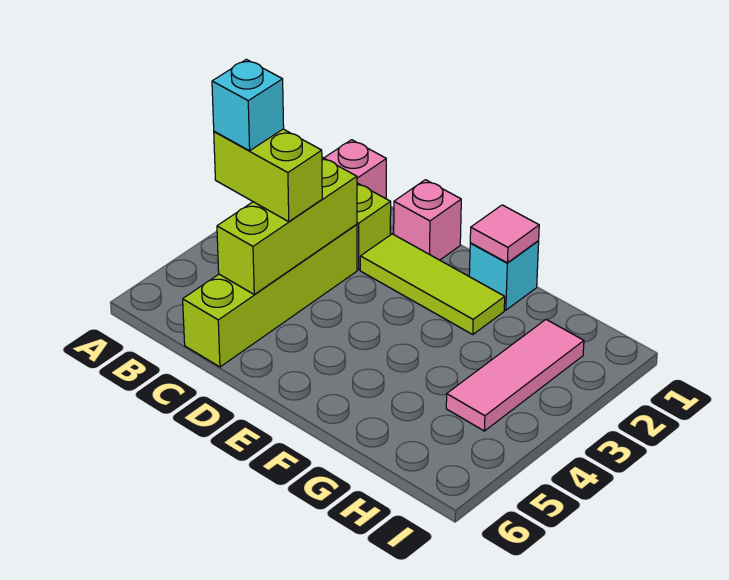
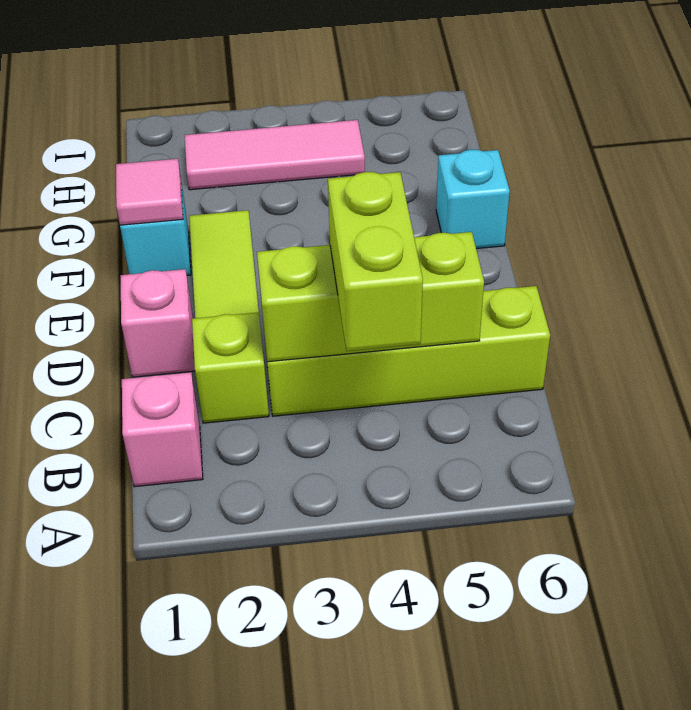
cyan 1x1 brick [212,59,284,151] -> cyan 1x1 brick moved to [436,150,510,249]

